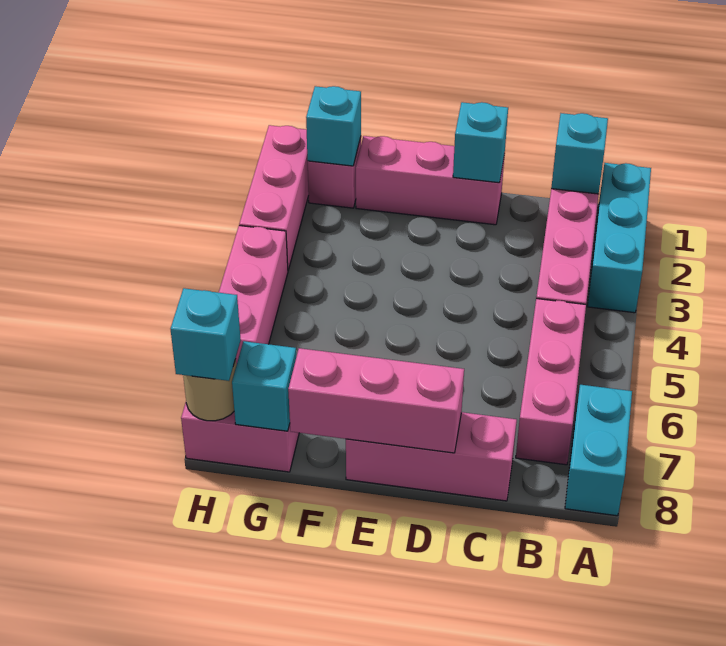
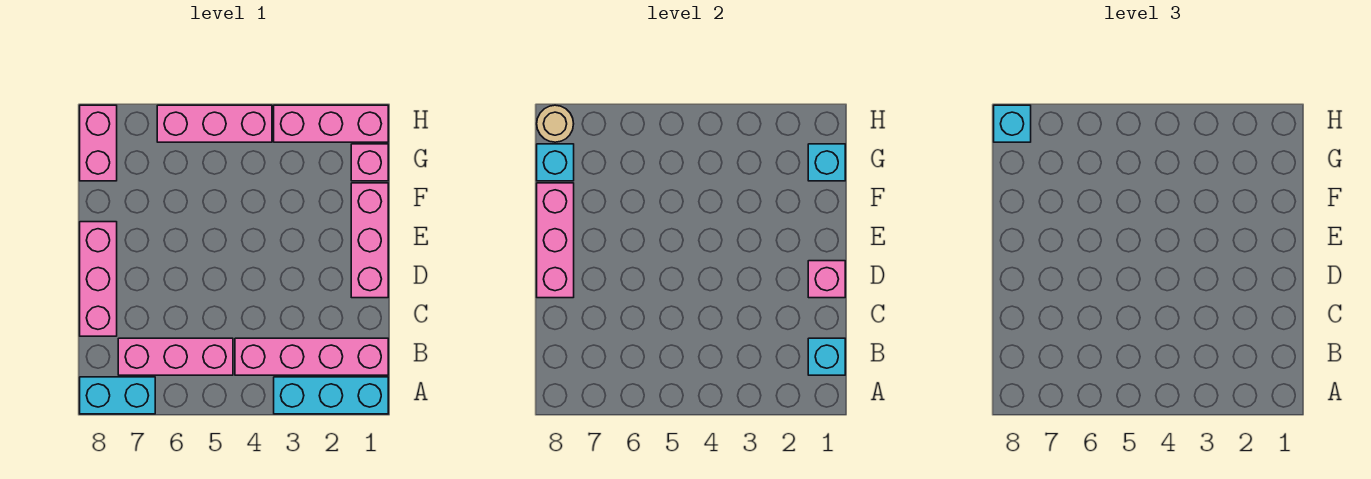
cyan 1x1 brick [453,102,508,183] -> pink 1x1 brick [808,261,845,298]

